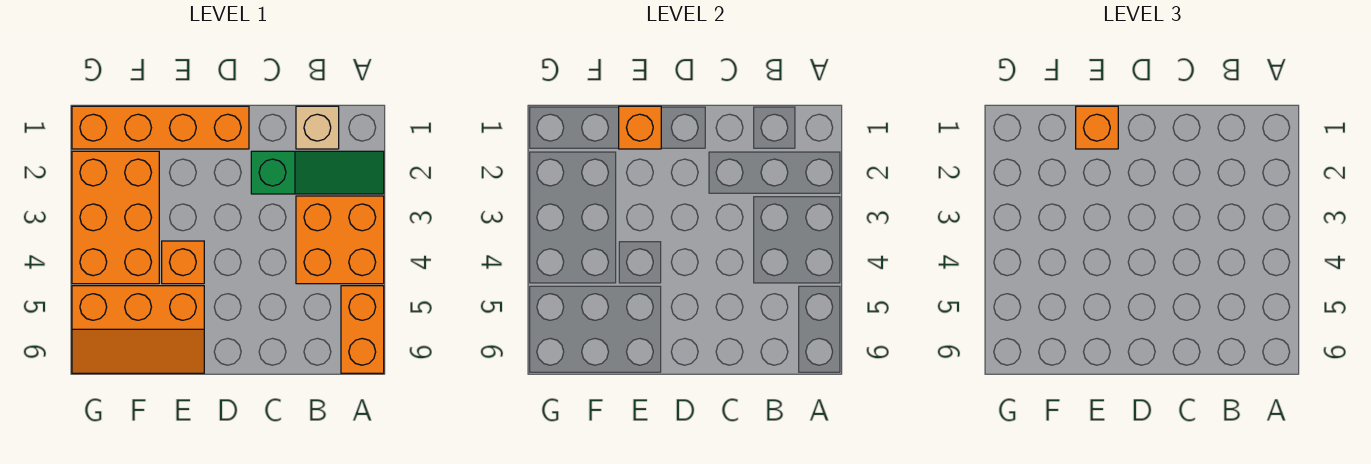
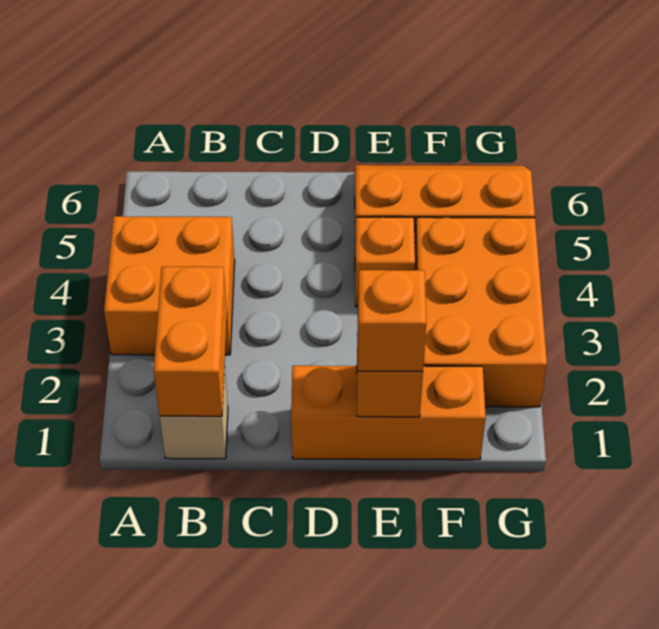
green 1x3 slope [251,151,384,194] -> none
orange 1x2 brick [341,286,384,373] -> orange 1x2 brick moved to [154,267,227,416]
orange 1x4 brick [72,106,249,149] -> orange 1x3 brick [291,366,486,460]

